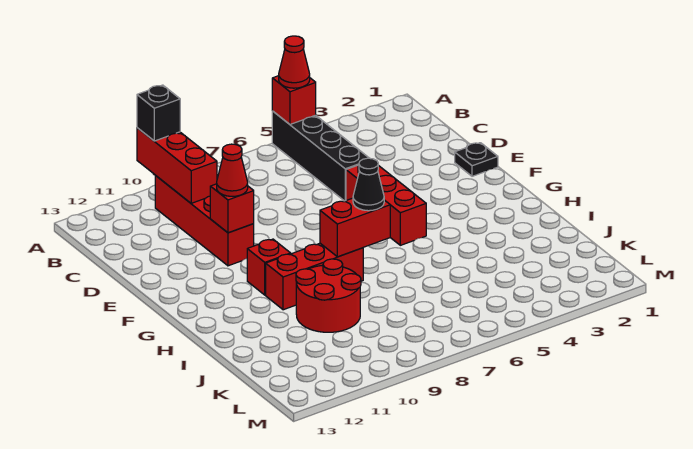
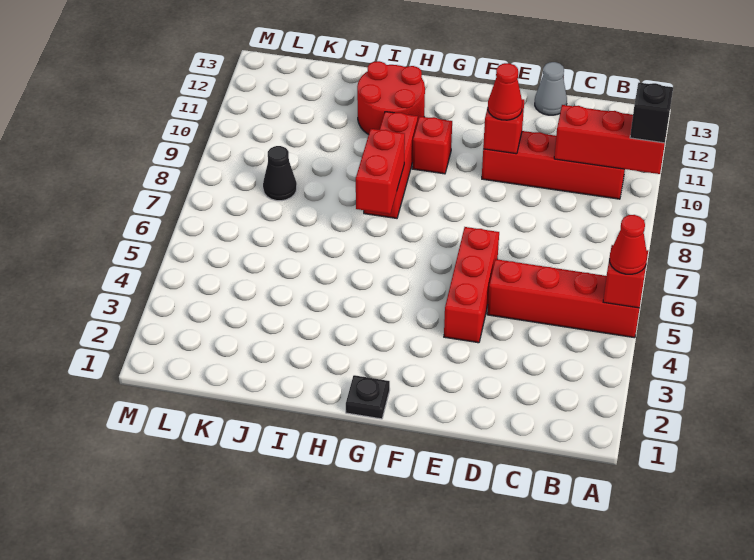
black 1x4 brick [272,111,369,201] -> red 1x4 brick [487,259,640,338]
none -> grey 1x1 cone [535,62,567,115]
black 1x1 plate [455,143,498,176] -> black 1x1 plate moved to [346,375,390,419]
red 1x3 brick [346,165,426,245] -> red 1x3 brick turned to [444,227,499,343]
black 1x1 cone [353,158,384,211] -> black 1x1 cone moved to [263,146,297,201]
red 2x2 round brick [296,259,361,332] -> red 2x2 round brick moved to [357,61,425,135]

